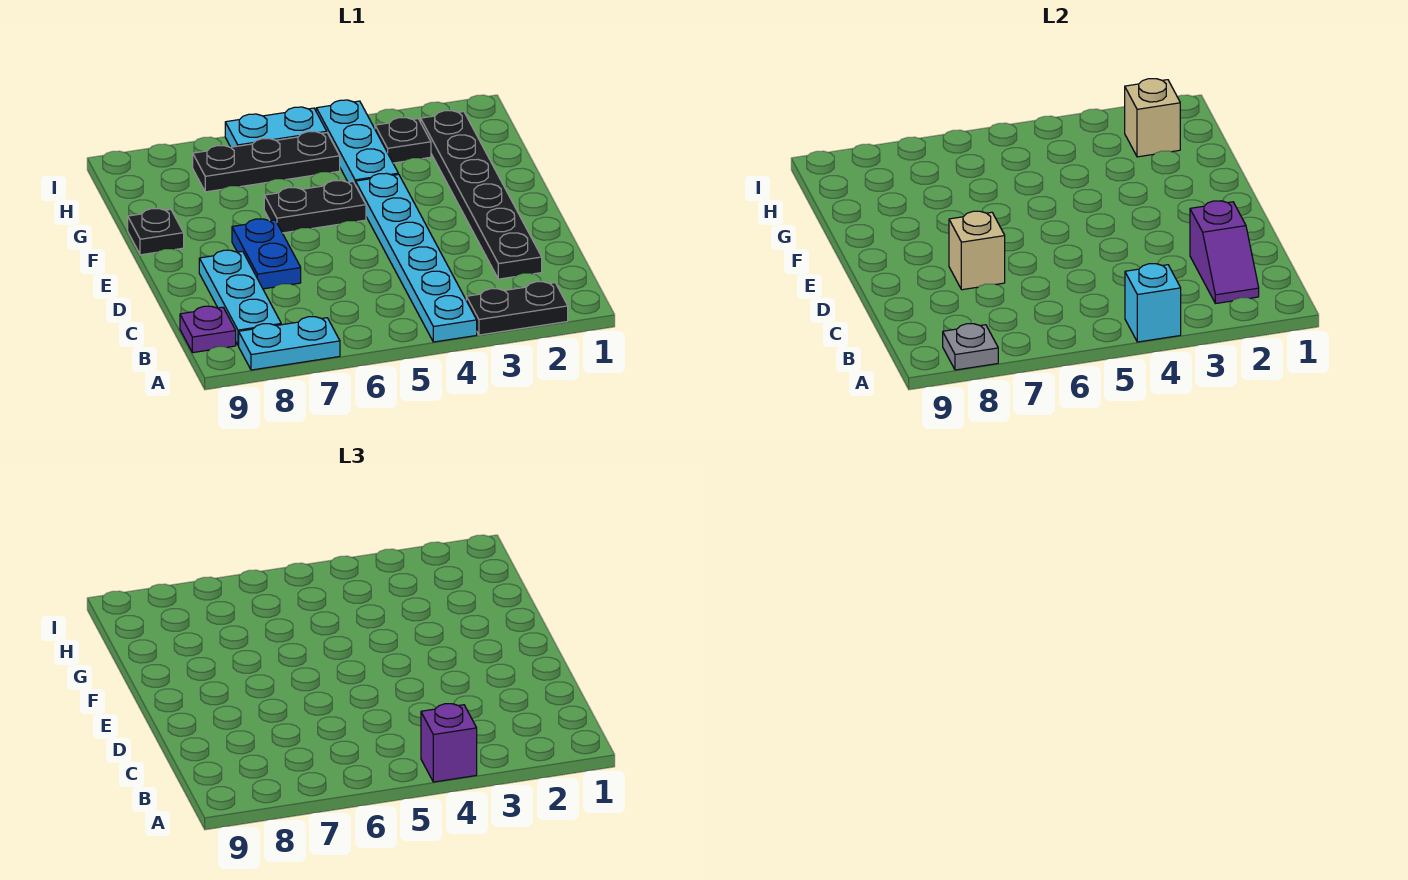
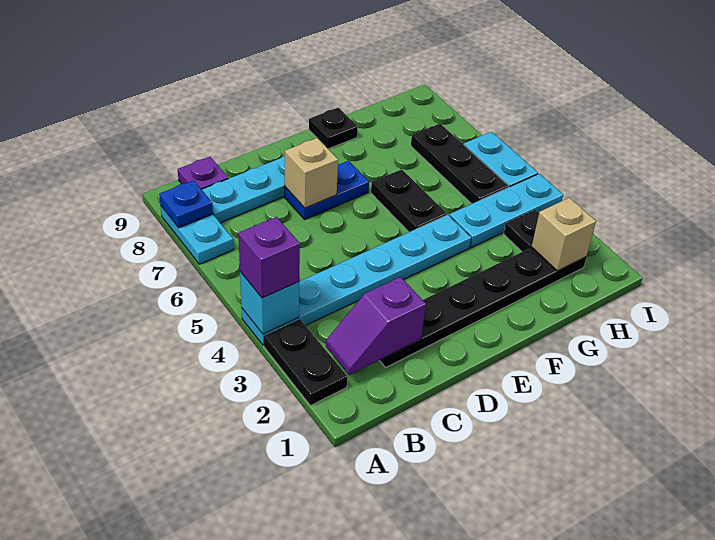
grey 1x1 plate [943,324,998,370] -> blue 1x1 plate [159,180,213,228]

